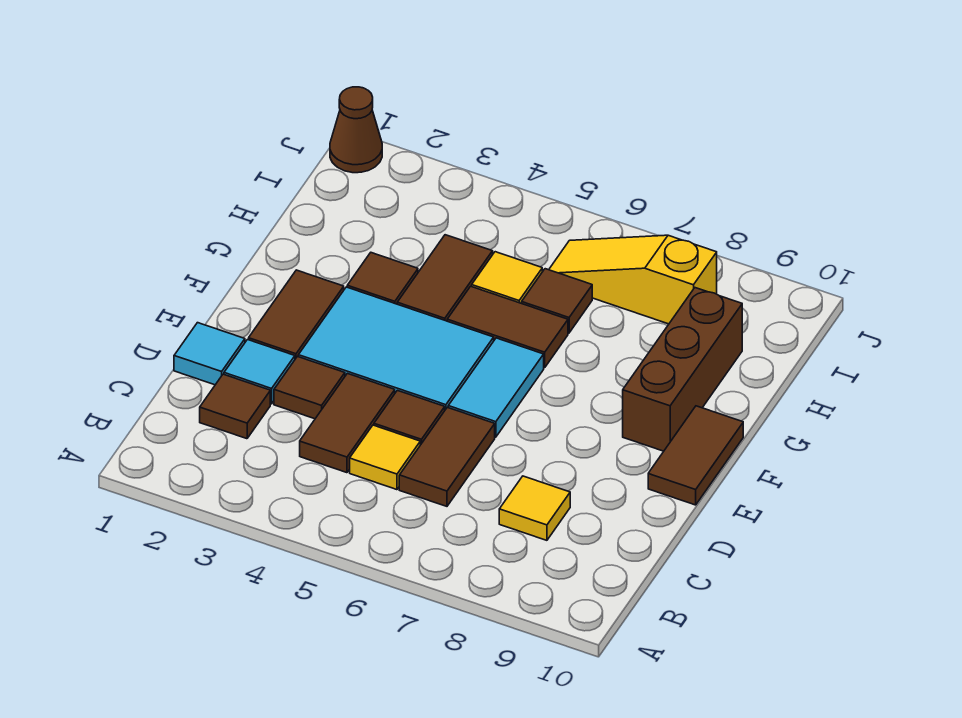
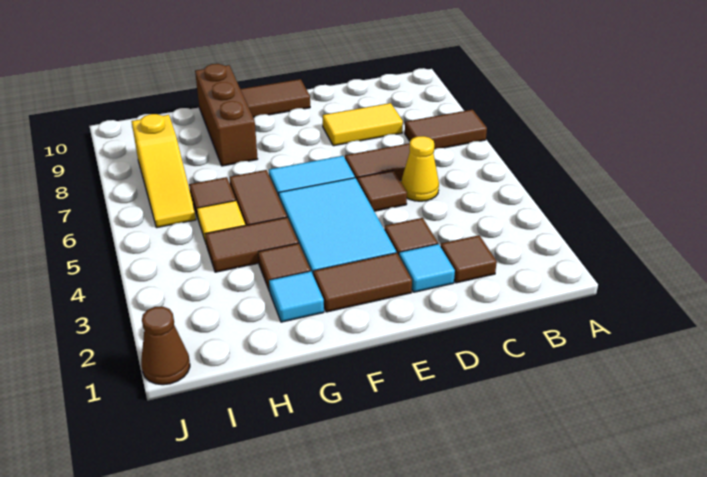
brown 1x2 tile [300,373,395,473] -> brown 1x2 tile moved to [405,110,487,149]
yellow 1x1 tile [350,425,420,490] -> yellow 1x1 cone [401,136,439,201]
yellow 1x1 tile [499,476,570,540] -> yellow 1x2 tile [323,103,403,146]
cyan 1x1 tile [174,323,245,385] -> cyan 1x1 tile moved to [269,271,324,322]
brown 1x3 brick [623,288,742,451] -> brown 1x3 brick turned to [195,64,258,166]

